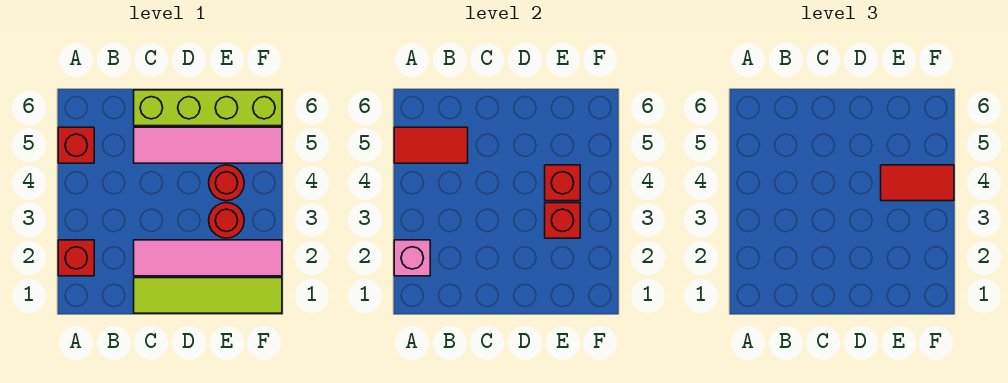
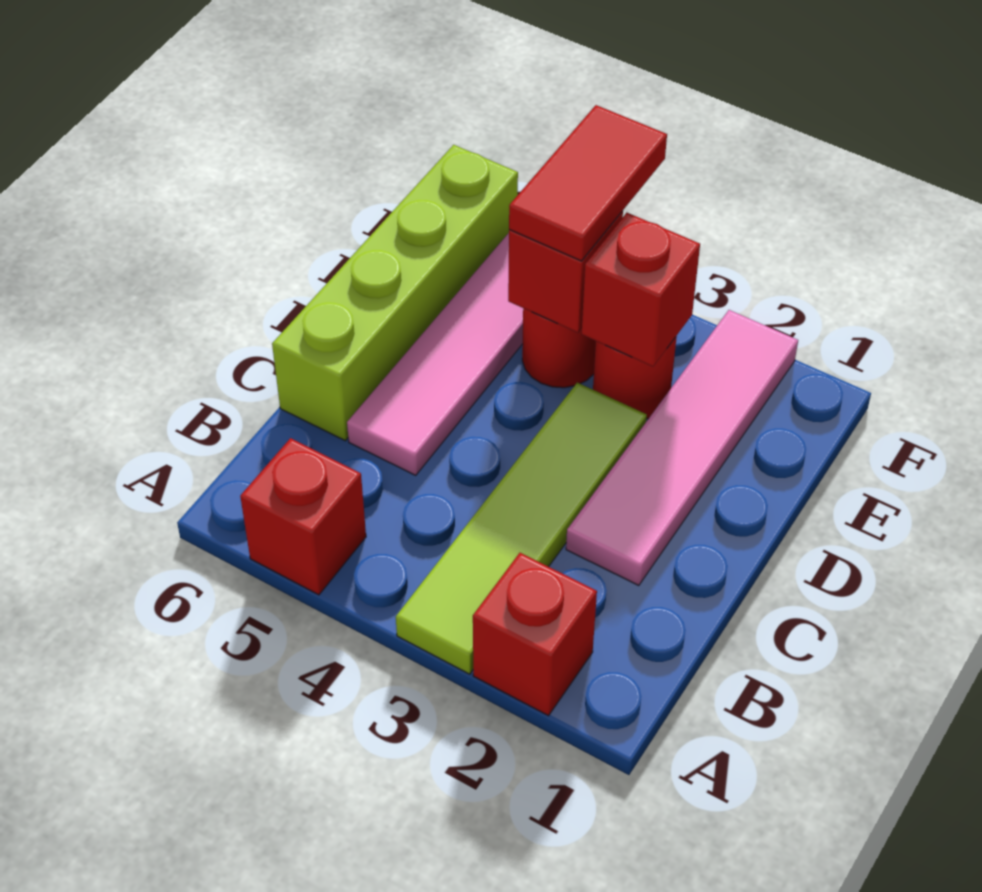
pink 1x1 brick [394,240,430,276] -> none
red 1x2 tile [394,127,468,163] -> none
lime 1x4 tile [134,278,282,313] -> lime 1x4 tile moved to [396,383,647,674]

